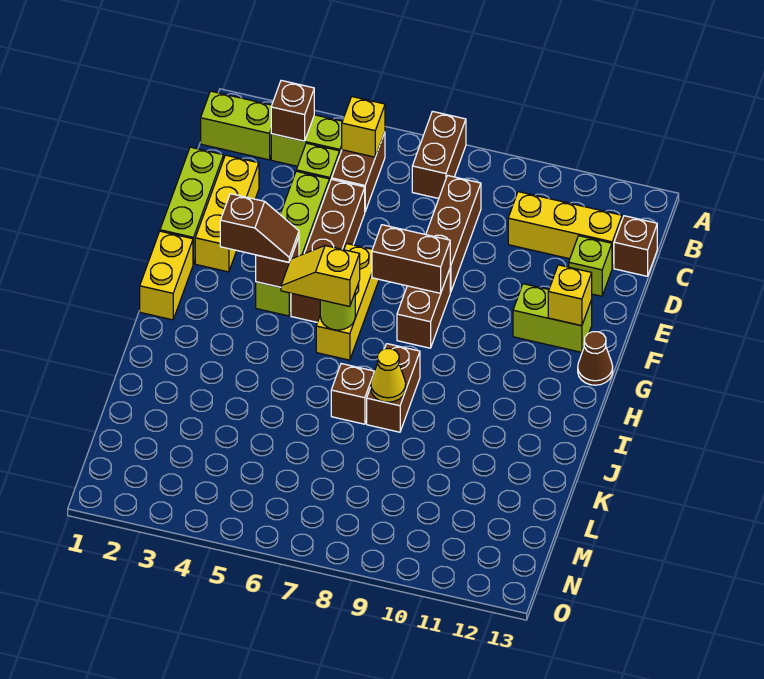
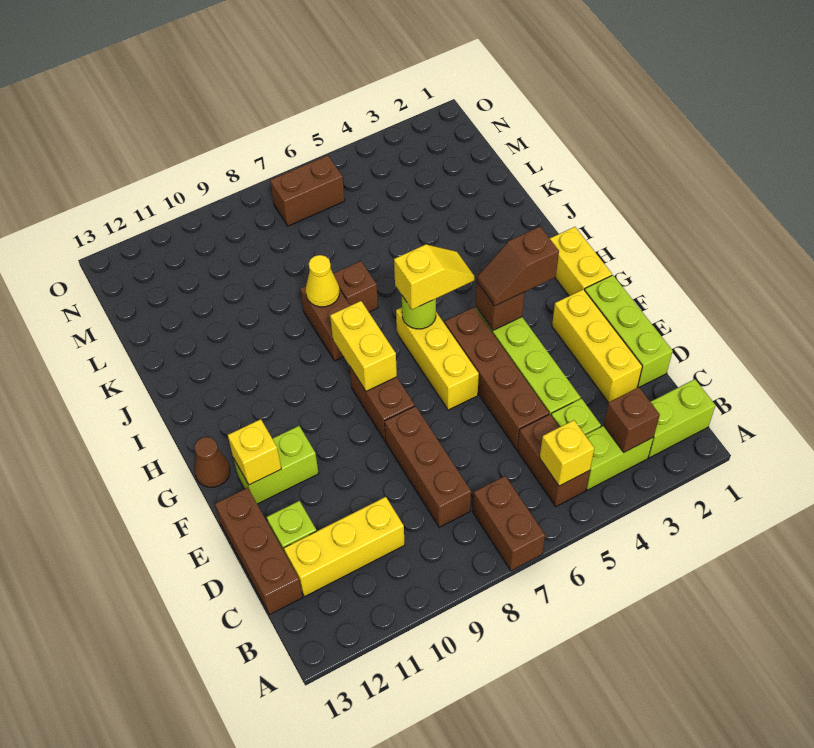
brown 1x1 brick [614,216,657,276] -> brown 1x3 brick [215,488,303,615]
brown 1x2 brick [372,225,450,293] -> brown 1x2 brick moved to [270,155,345,226]
none -> yellow 1x2 brick [330,301,397,391]

